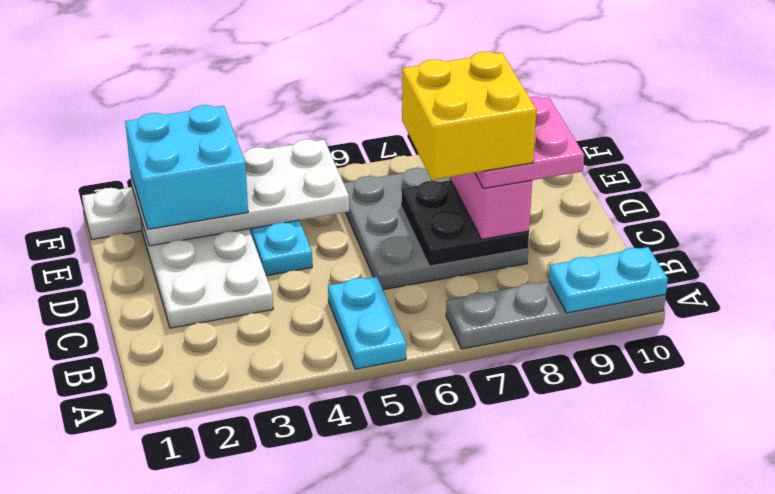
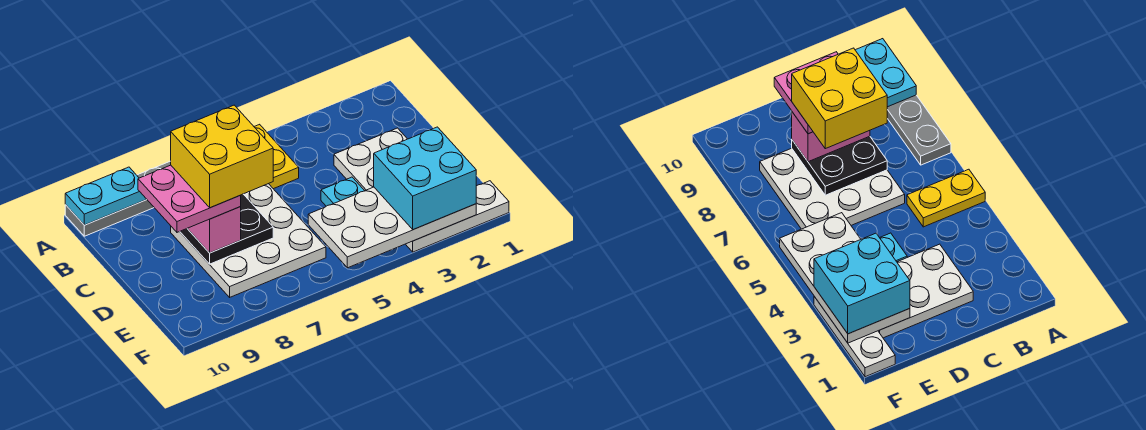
cyan 1x2 plate [328,277,406,369] -> yellow 1x2 plate [254,124,299,189]
grey 3x3 plate [344,168,528,290] -> white 3x3 plate [171,184,326,297]

